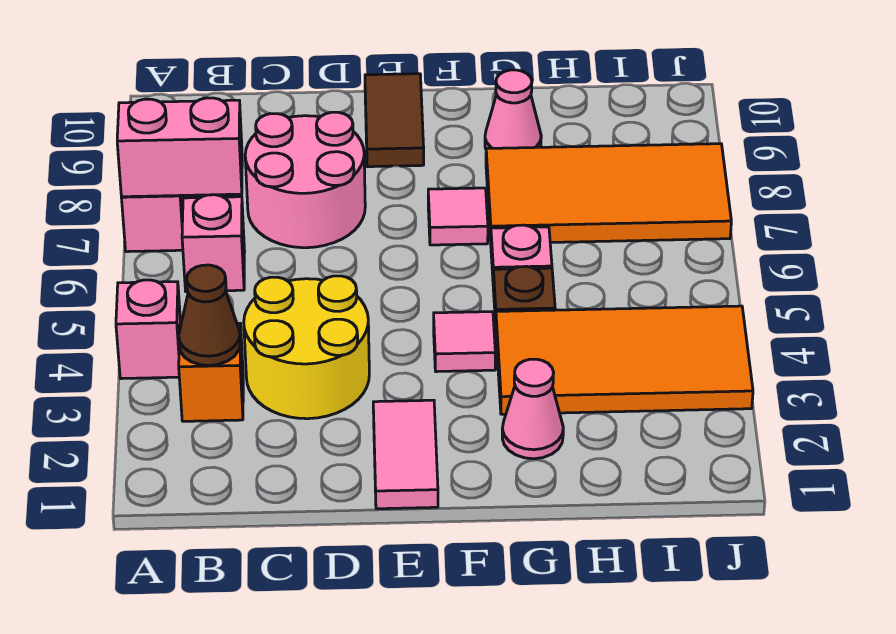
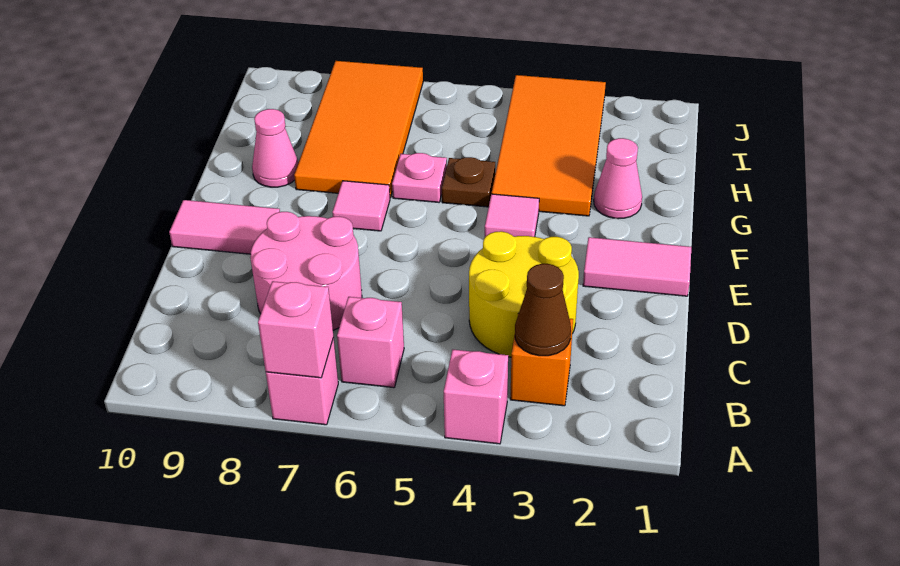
pink 1x2 brick [117,98,242,197] -> pink 1x1 brick [258,281,334,378]
brown 1x2 tile [365,74,424,167] -> pink 1x2 tile [169,200,280,254]

